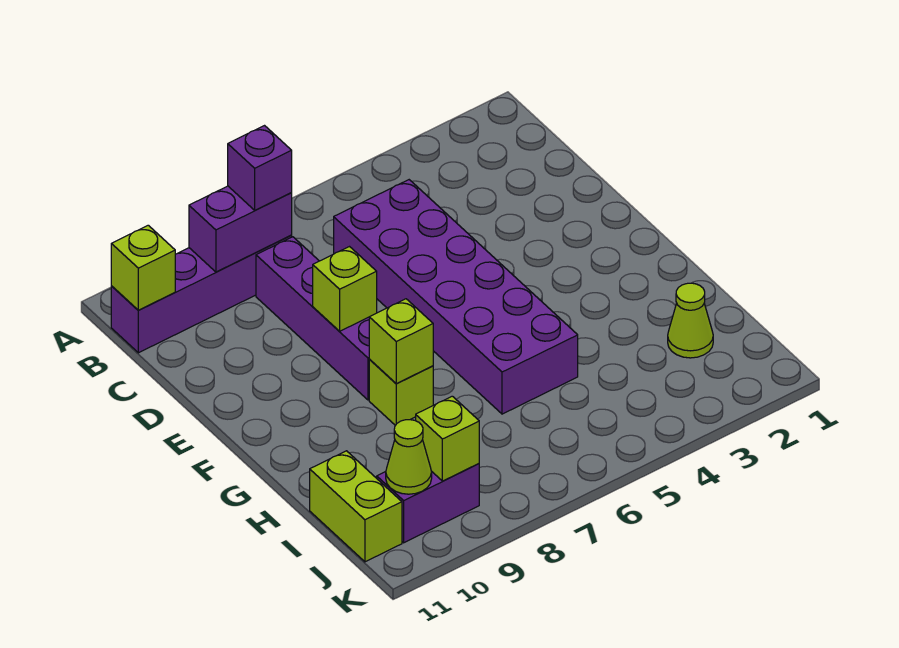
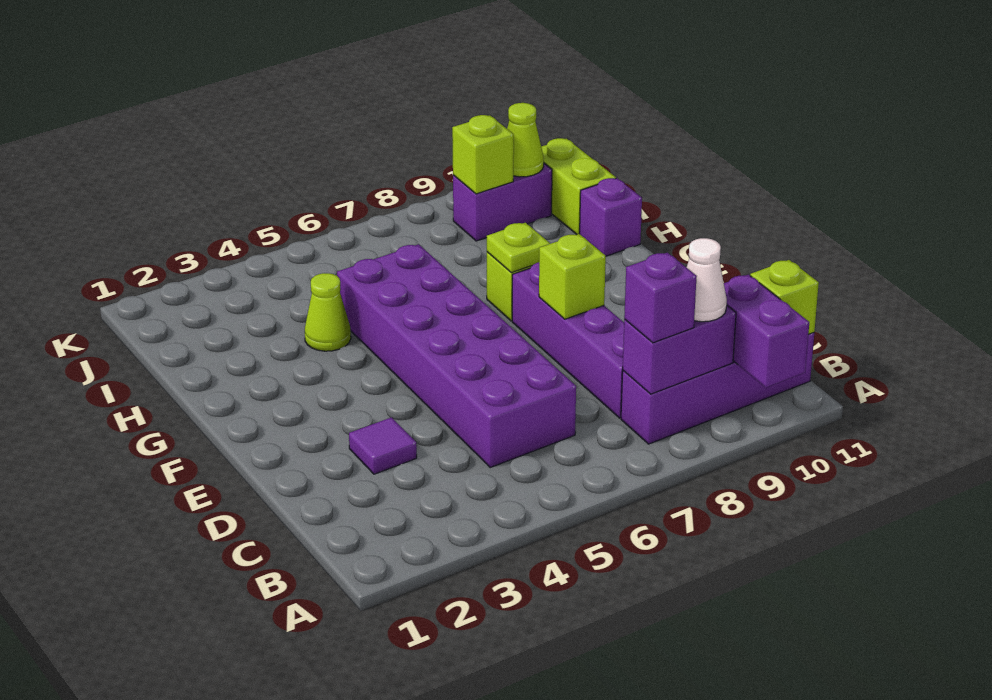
none -> purple 1x2 brick [724,275,809,388]
none -> white 1x1 cone [687,238,727,322]
none -> purple 1x1 tile [349,417,417,474]
lime 1x1 brick [369,299,433,384] -> lime 1x1 plate [487,223,550,273]
none -> purple 1x1 brick [580,178,642,256]
lime 1x1 cone [668,283,713,358] -> lime 1x1 cone moved to [305,273,351,351]

